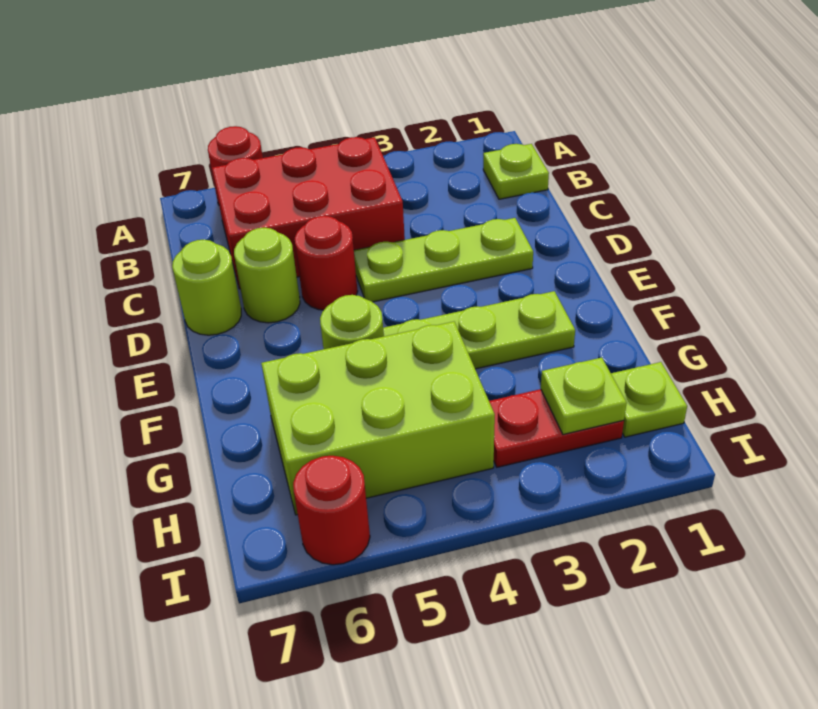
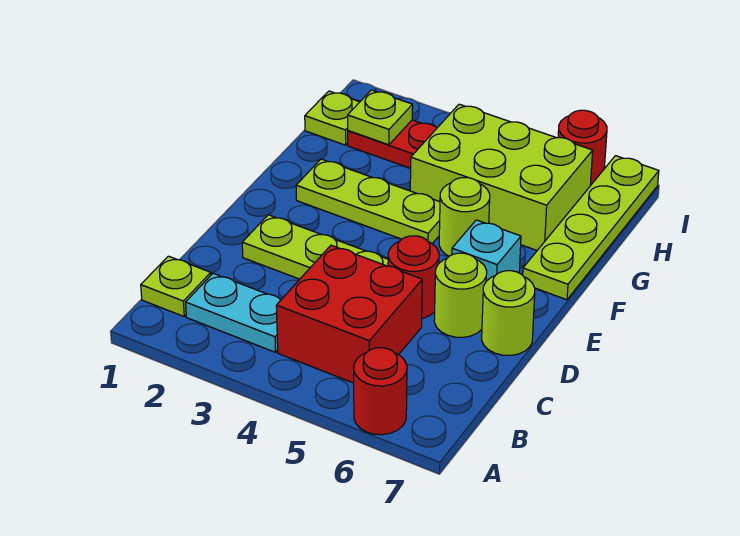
none -> cyan 1x2 plate [186,273,281,352]
red 2x3 brick [212,137,405,289] -> red 2x2 brick [276,245,422,383]
none -> cyan 1x1 brick [452,220,521,281]
none -> lime 1x4 plate [523,156,659,300]

